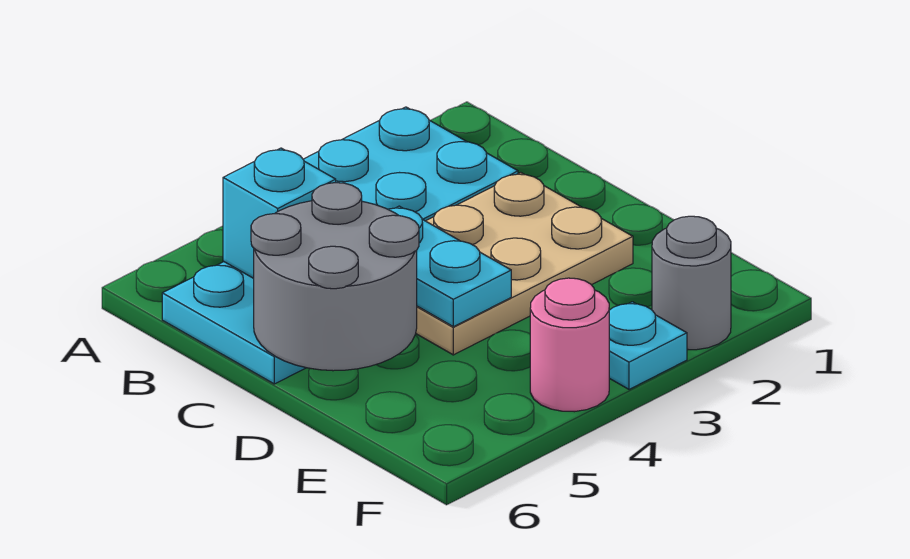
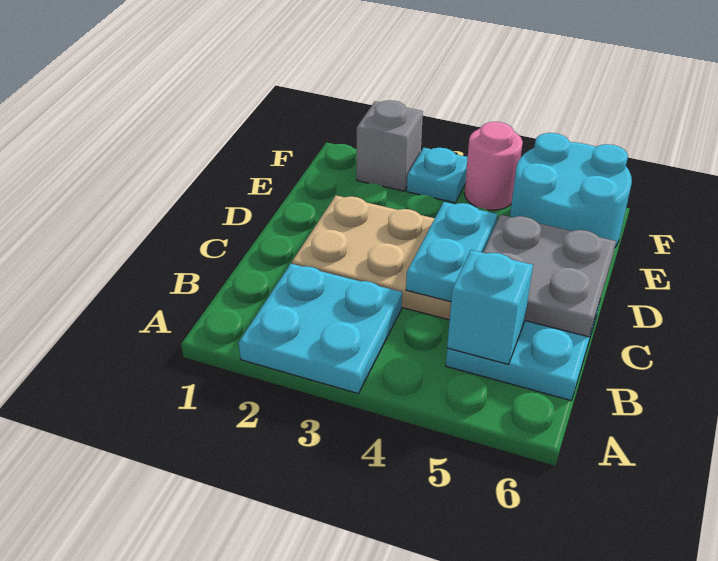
grey 2x2 round brick [251,183,419,371] -> grey 2x2 plate [483,215,616,337]
none -> cyan 2x2 round brick [510,133,632,247]
grey 1x1 round brick [652,216,731,350] -> grey 1x1 brick [357,100,423,191]

